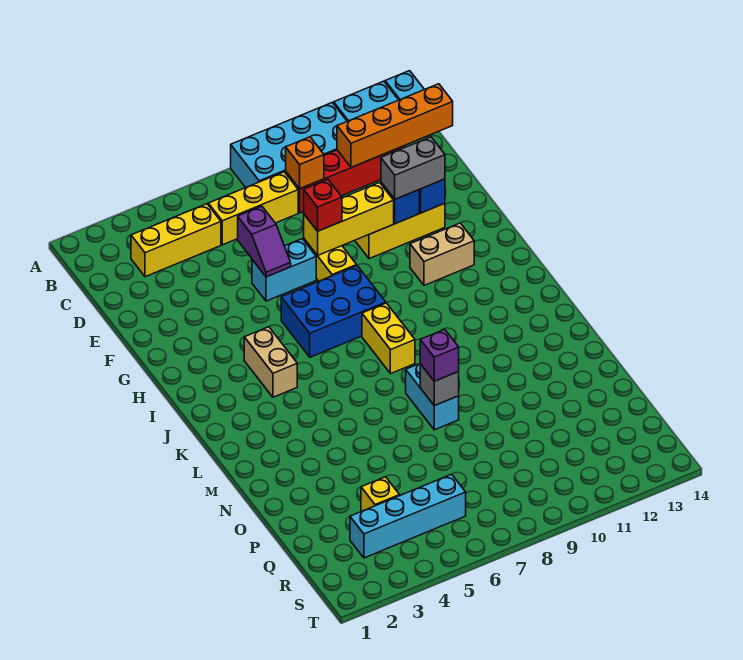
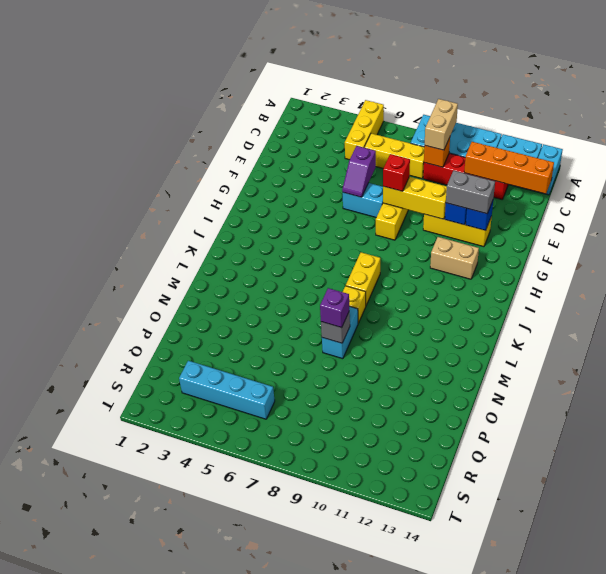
yellow 1x3 brick [131,204,221,277] -> yellow 1x3 brick turned to [345,100,384,160]
blue 2x3 brick [281,266,386,357] -> none
tan 1x2 brick [244,327,297,397] -> tan 1x2 brick moved to [425,99,458,150]
yellow 1x1 brick [361,477,400,511] -> yellow 1x1 brick moved to [343,286,366,323]

